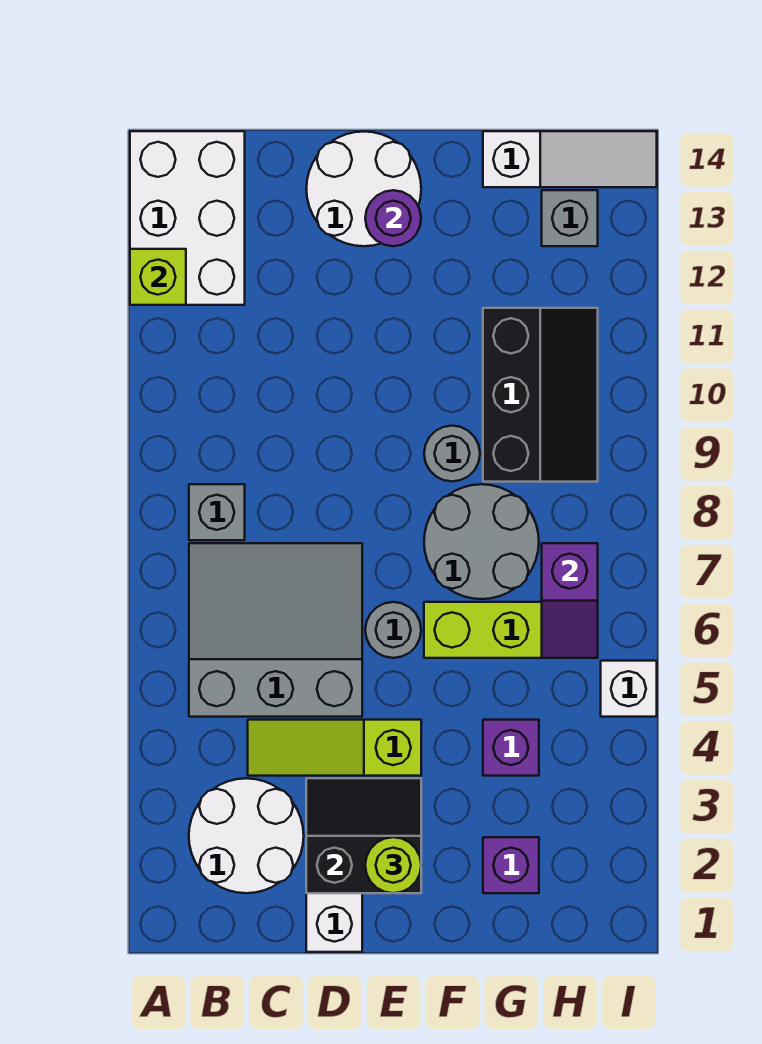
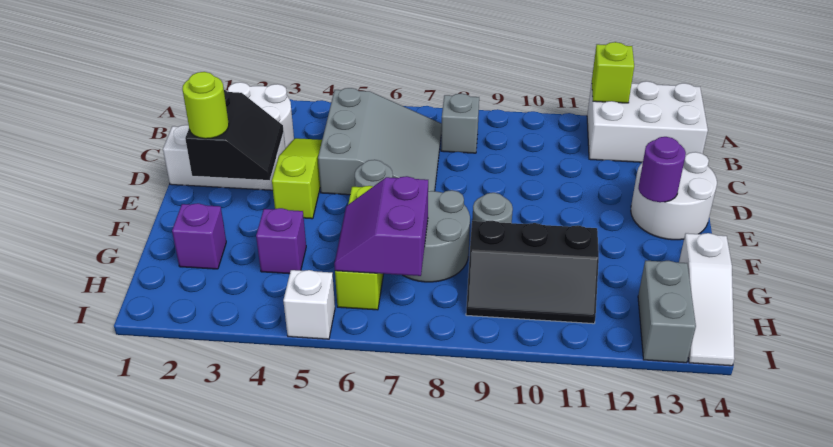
purple 1x2 slope [542,543,598,658] -> purple 2x2 slope [334,176,428,276]
grey 1x1 brick [542,190,598,246] -> grey 1x2 brick [638,261,696,363]

